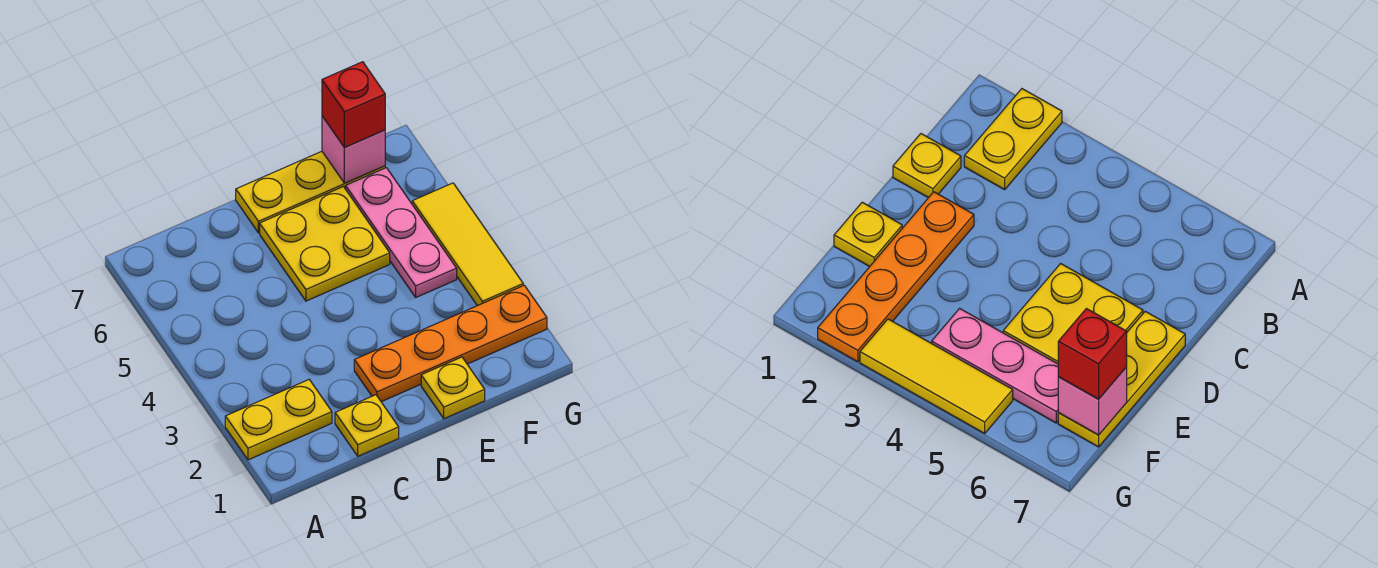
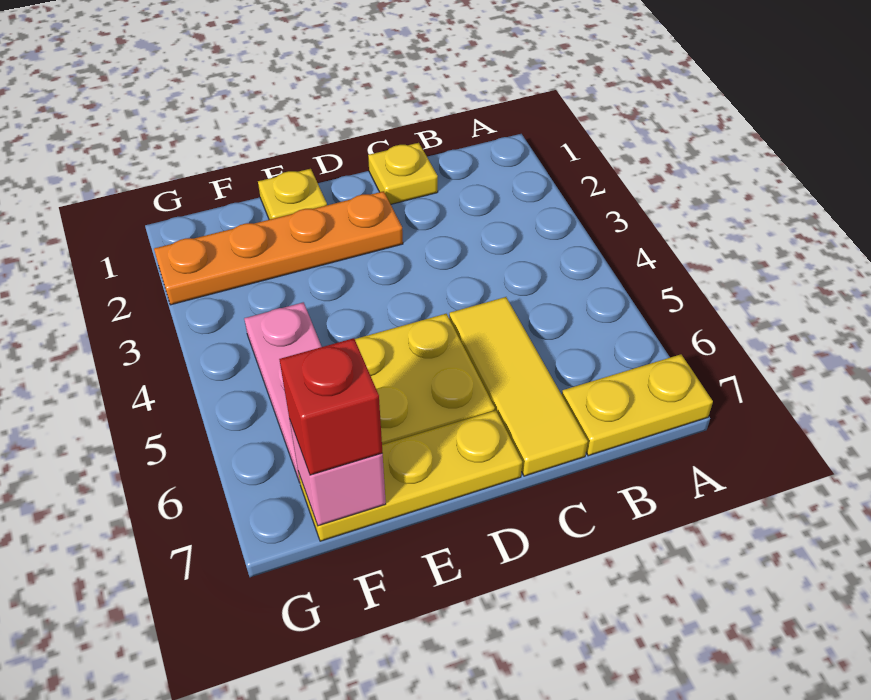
yellow 1x2 plate [225,380,332,460] -> yellow 1x2 plate moved to [562,354,713,456]
yellow 1x3 tile [412,183,523,306] -> yellow 1x3 tile moved to [449,297,588,476]

